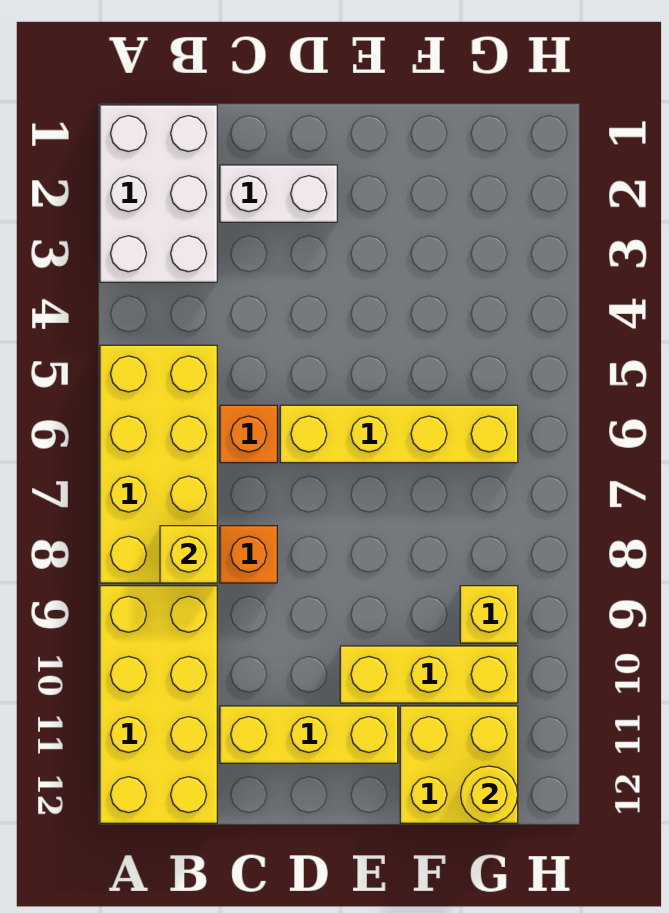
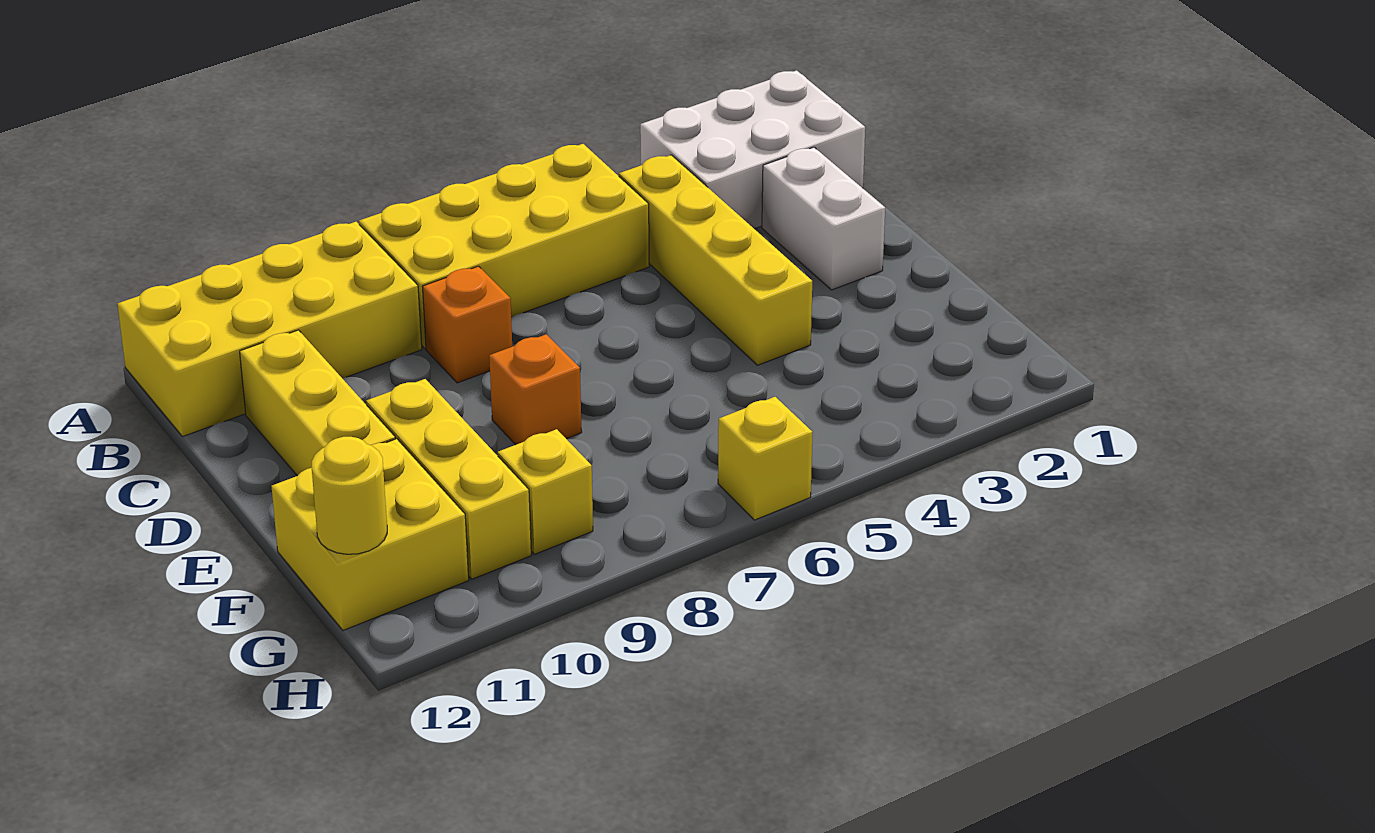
yellow 1x1 brick [160,526,217,583] -> yellow 1x1 brick moved to [718,397,812,520]
orange 1x1 brick [220,405,277,463] -> orange 1x1 brick moved to [489,334,582,445]
yellow 1x4 brick [280,405,518,463] -> yellow 1x4 brick moved to [619,155,812,365]

